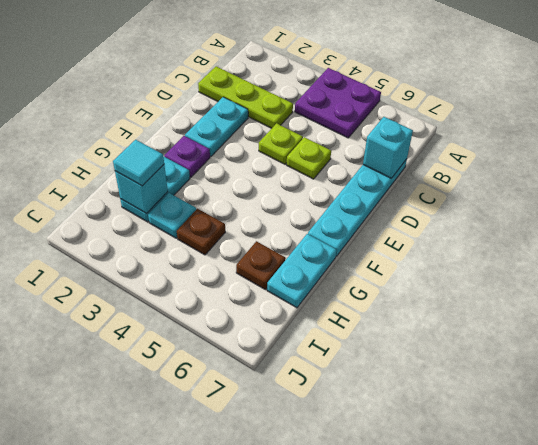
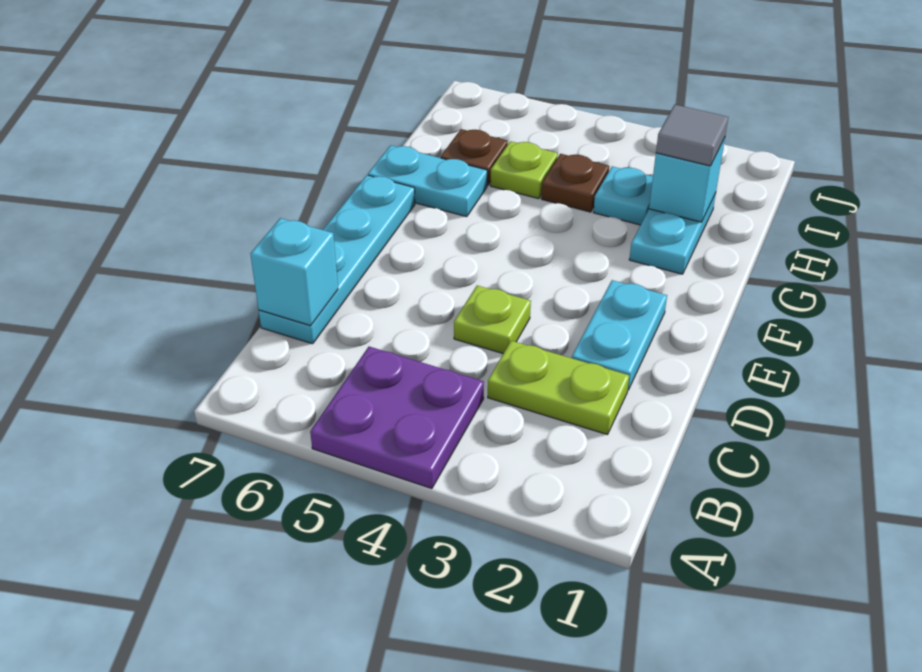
lime 1x3 plate [198,66,293,128] -> lime 1x2 plate [488,341,629,435]
lime 1x1 plate [287,137,331,179] -> lime 1x1 plate moved to [490,141,558,199]
purple 1x1 plate [164,136,210,178] -> none
cyan 1x2 plate [267,234,337,308] -> cyan 1x2 plate turned to [368,145,487,217]
cyan 1x1 tile [113,140,164,186] -> grey 1x1 tile [656,105,728,166]

